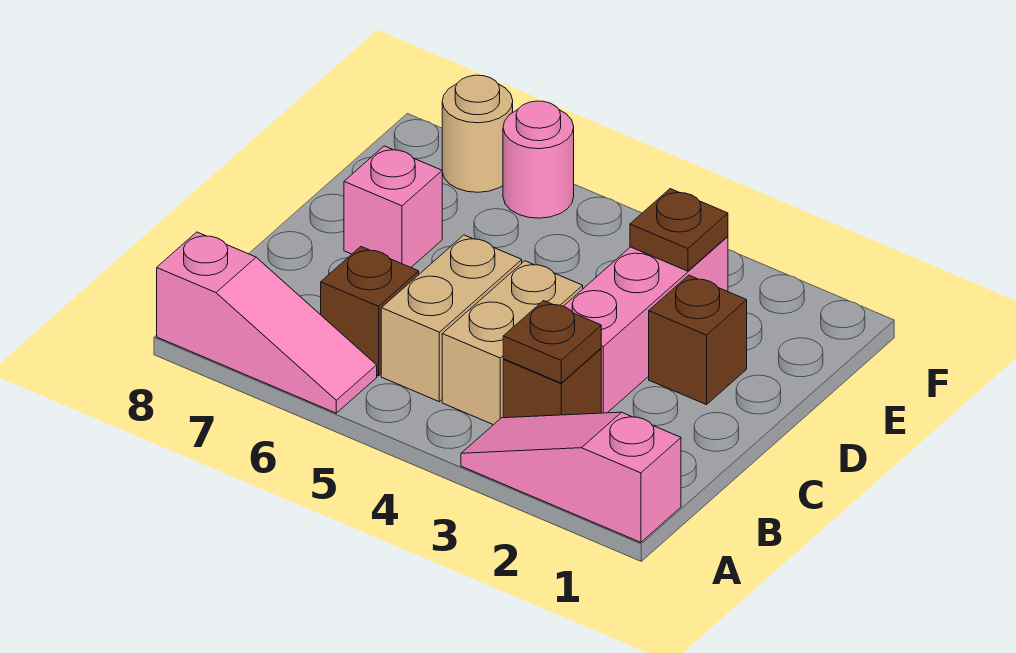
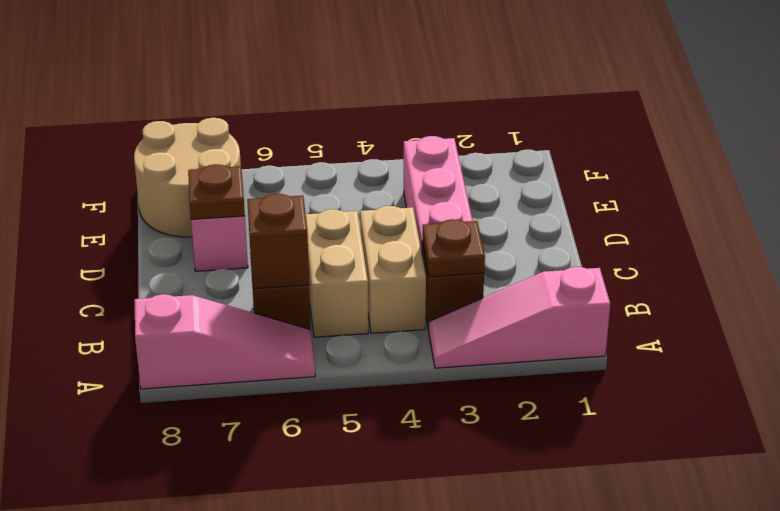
brown 1x1 brick [649,275,747,405] -> brown 1x1 brick moved to [247,194,309,289]
brown 1x1 plate [630,189,728,271] -> brown 1x1 plate moved to [188,164,245,219]
pink 1x1 round brick [503,101,574,218] -> none
tan 1x1 round brick [442,75,513,192] -> tan 2x2 round brick [134,118,241,237]

